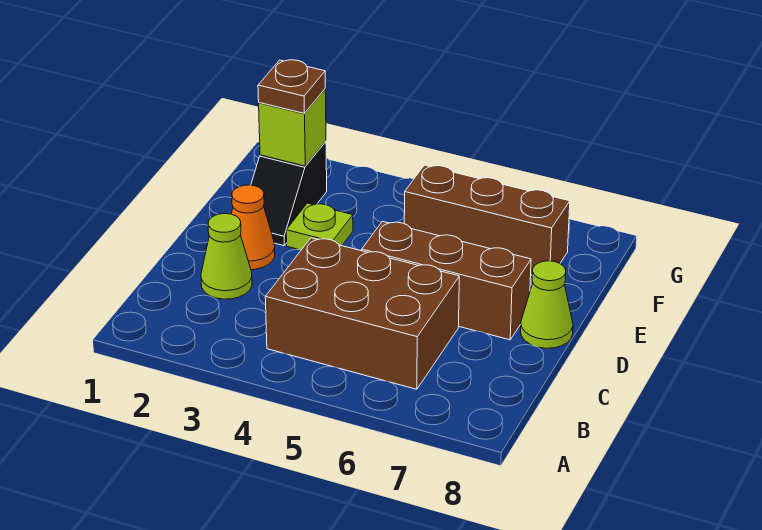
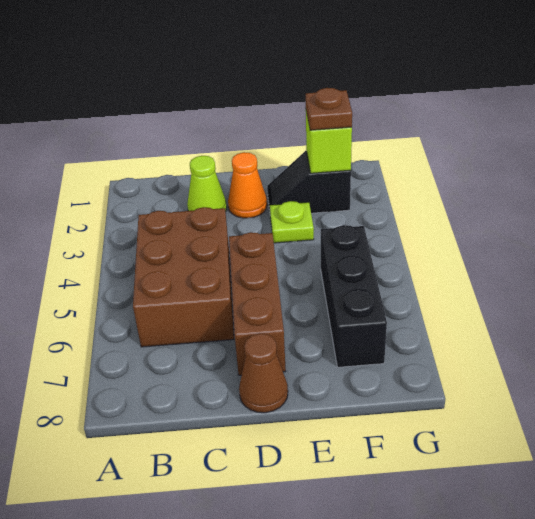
lime 1x1 cone [521,261,573,348] -> brown 1x1 cone [239,334,288,413]
brown 1x3 brick [404,165,570,275] -> black 1x3 brick [321,225,387,367]

